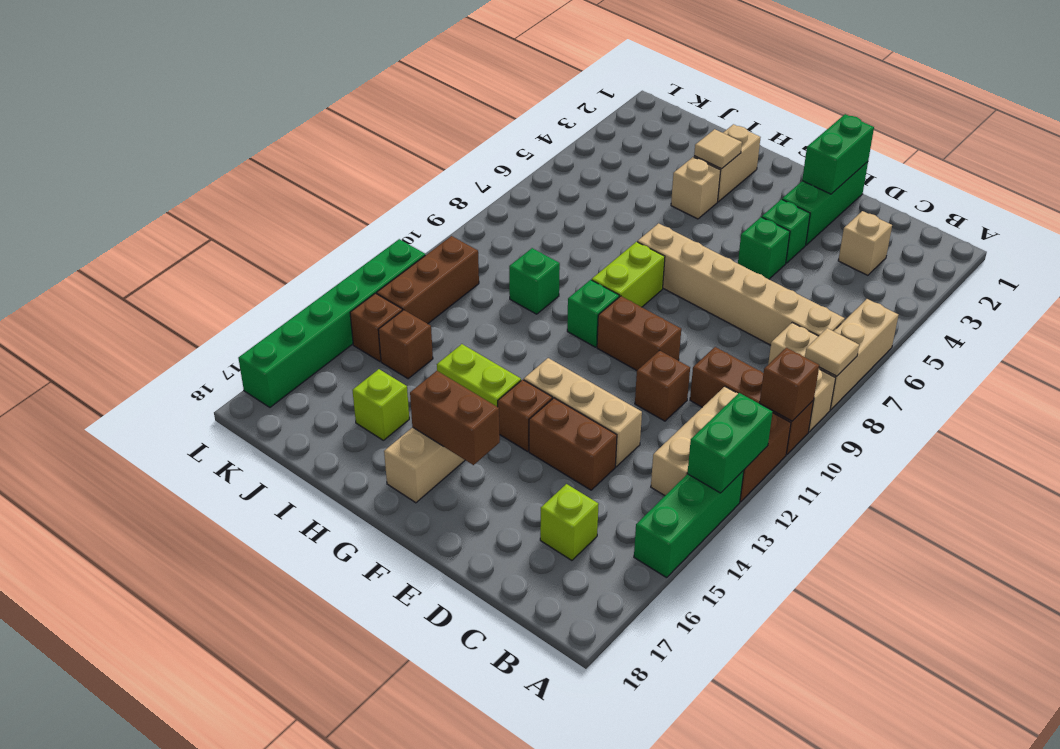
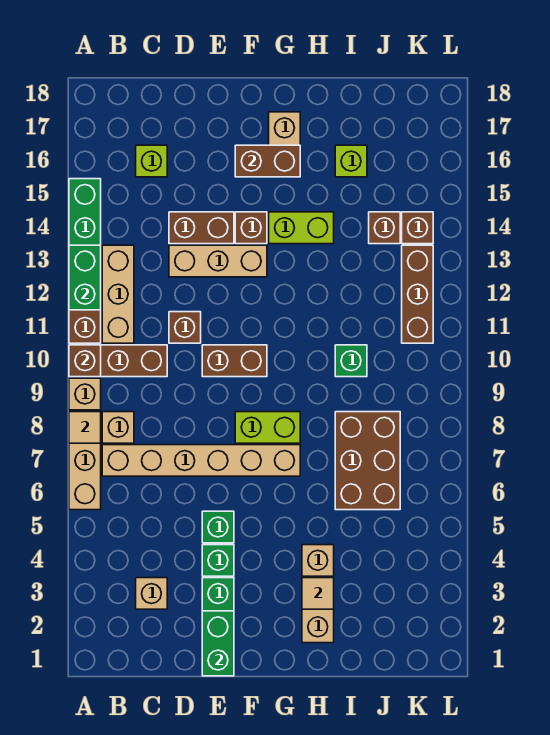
lime 1x2 brick [592,242,665,307] -> lime 1x2 brick turned to [235,412,300,443]
green 1x1 brick [567,280,619,347] -> none
none -> brown 2x3 brick [335,412,400,510]
green 1x6 brick [238,239,425,407] -> none

